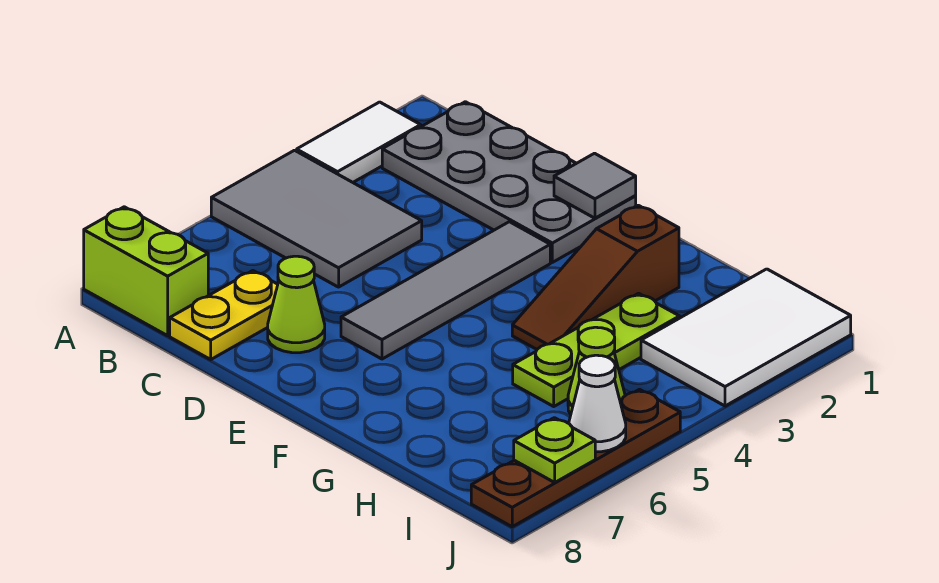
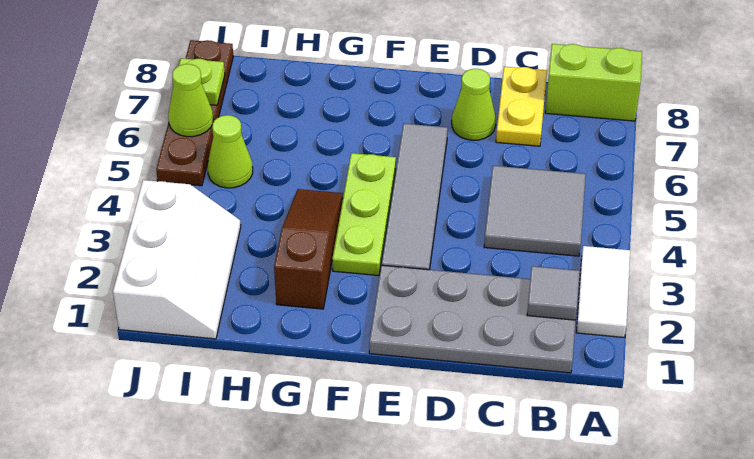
grey 2x3 tile [211,150,422,287] -> grey 2x2 tile [484,166,586,256]
grey 1x1 tile [554,153,636,218] -> grey 1x1 tile moved to [527,266,580,320]
lime 1x3 plate [513,293,680,406] -> lime 1x3 plate moved to [332,153,396,276]
white 2x3 tile [641,269,851,406] -> white 2x3 slope [113,180,241,339]
white 1x1 cone [569,355,626,452] -> lime 1x1 cone [168,64,213,137]

